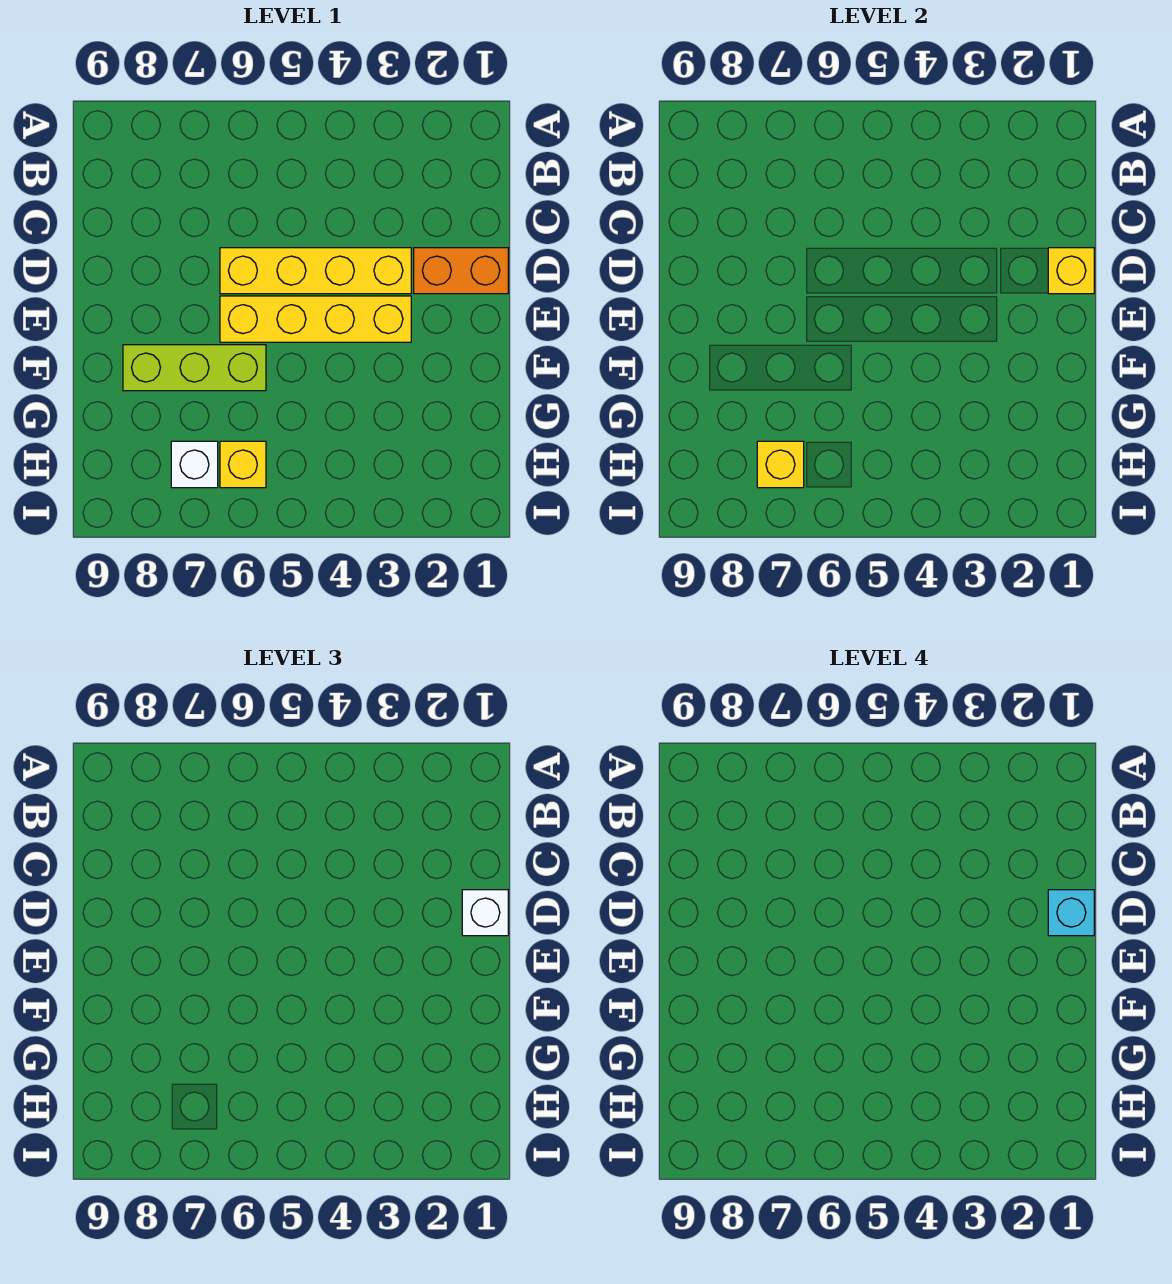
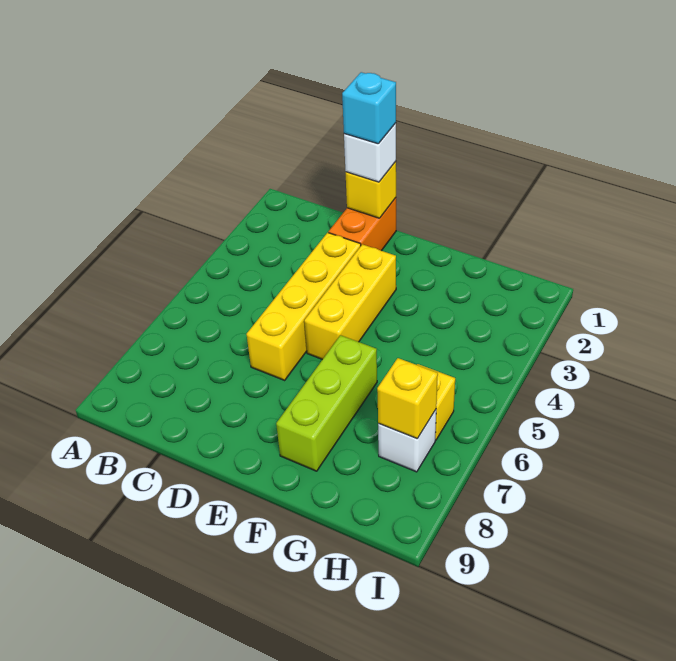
yellow 1x4 brick [220,296,411,342] -> yellow 1x3 brick [304,244,396,359]

